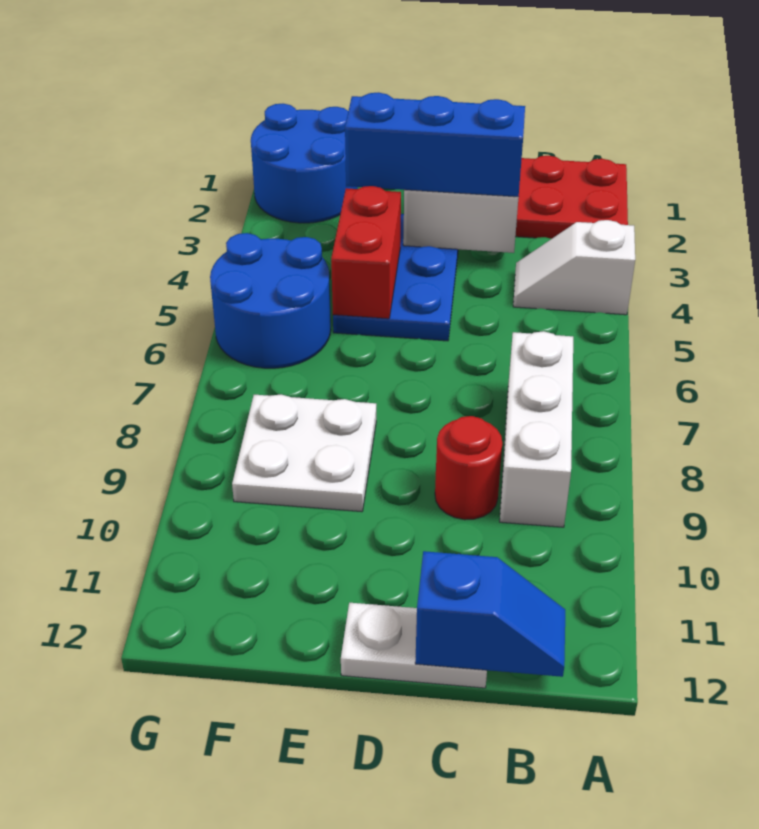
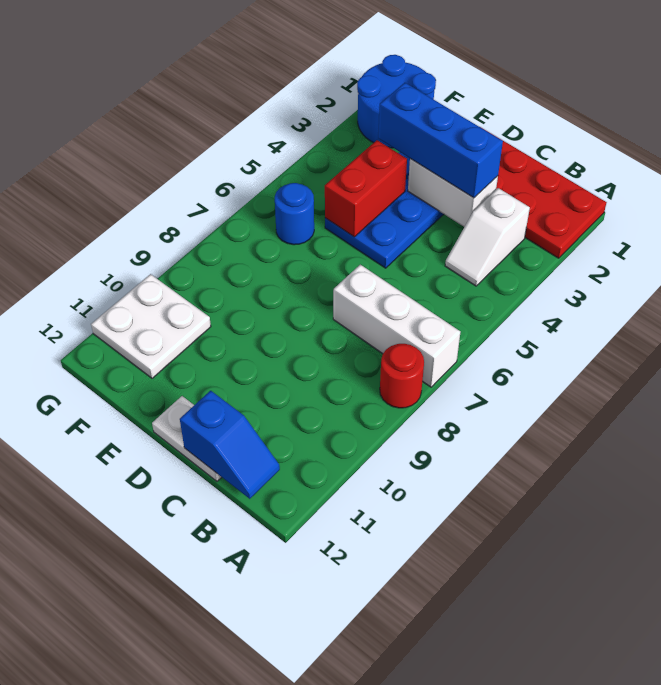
white 1x2 slope [513,220,635,315] -> white 1x2 slope turned to [445,188,530,286]
white 1x3 brick [500,331,573,527] -> white 1x3 brick turned to [333,265,460,387]
red 1x1 round brick [435,416,502,520] -> red 1x1 round brick moved to [380,344,424,408]
white 2x2 plate [232,394,376,512] -> white 2x2 plate moved to [91,274,211,378]
blue 2x2 round brick [210,233,331,368] -> blue 1x1 round brick [275,183,314,245]

